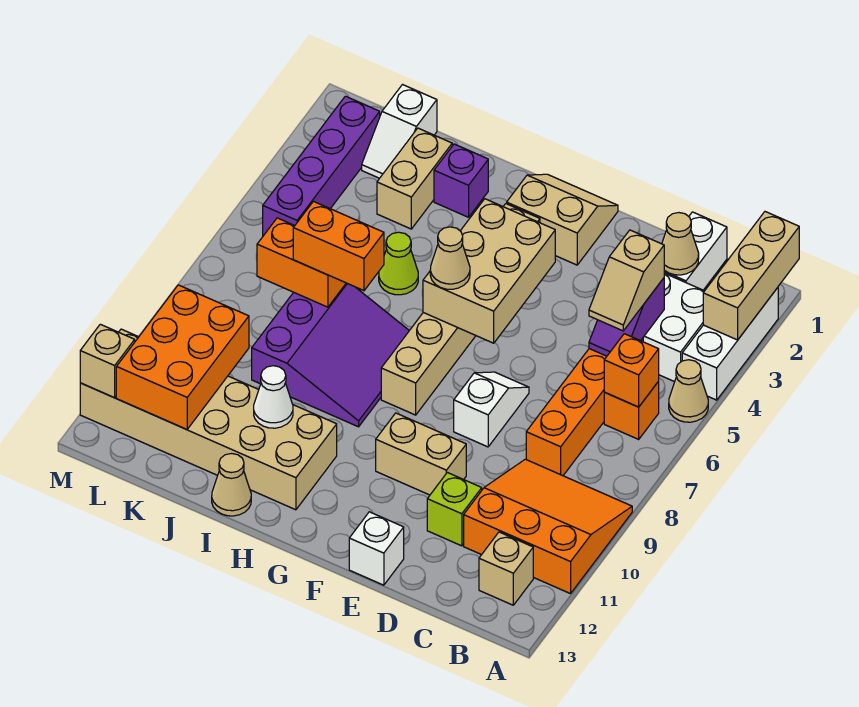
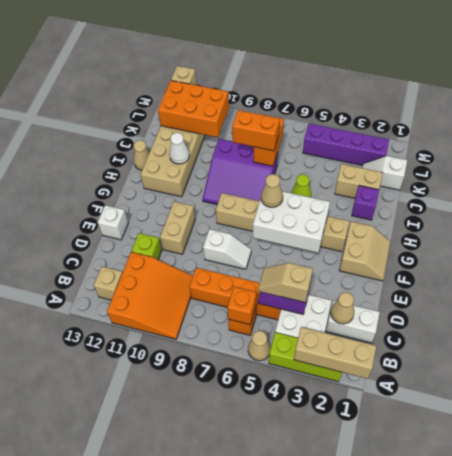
white 1x3 brick [682,288,778,400] -> lime 1x3 brick [269,332,342,382]
tan 2x3 brick [423,199,555,343] -> white 2x3 brick [253,191,330,253]
orange 1x2 brick [293,201,384,291] -> orange 1x2 brick turned to [232,110,280,151]

